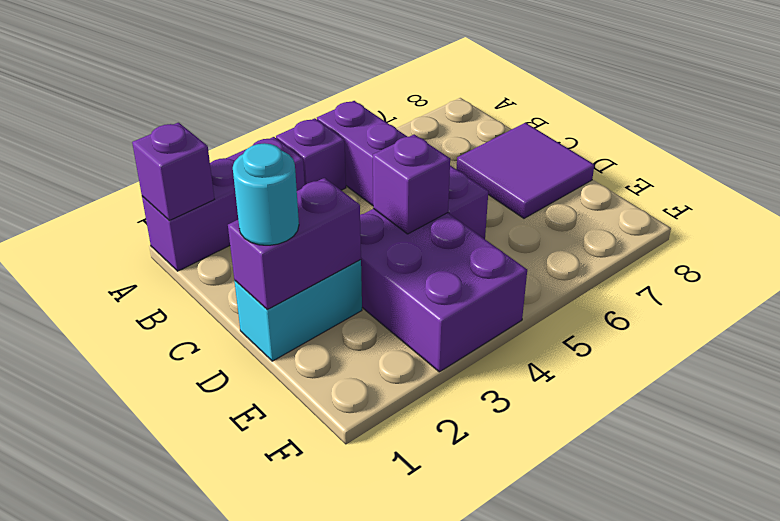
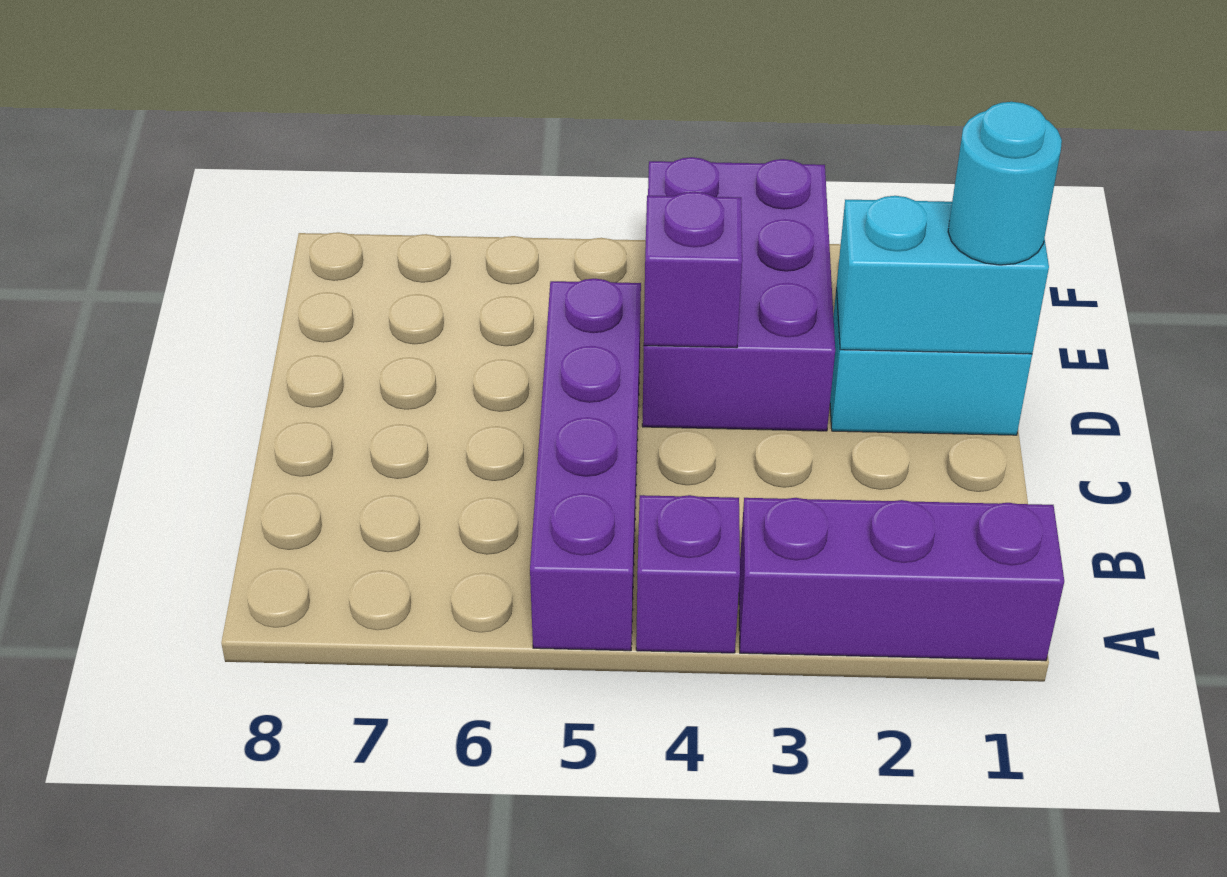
purple 1x1 brick [132,123,214,221] -> none
purple 2x2 tile [456,123,594,218] -> none
purple 1x2 brick [228,178,361,310] -> cyan 1x2 brick [836,196,1049,354]

